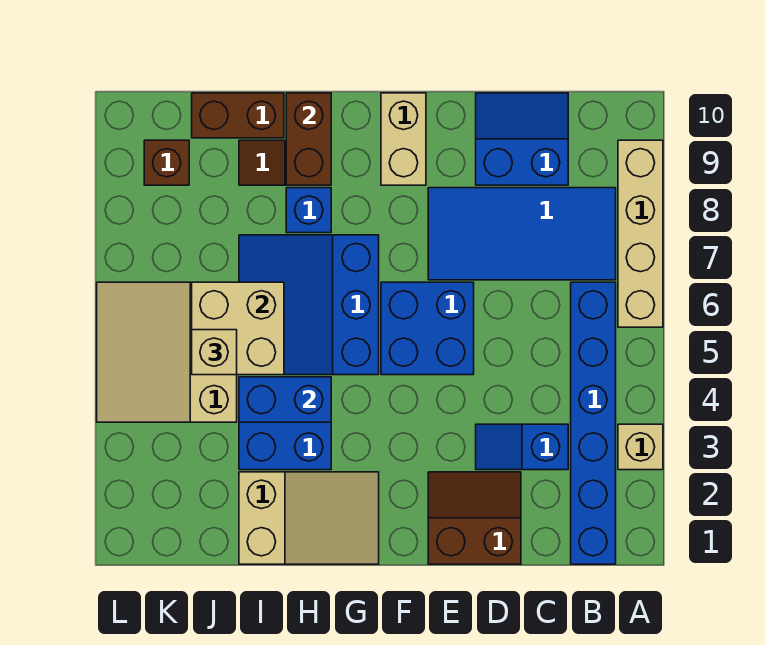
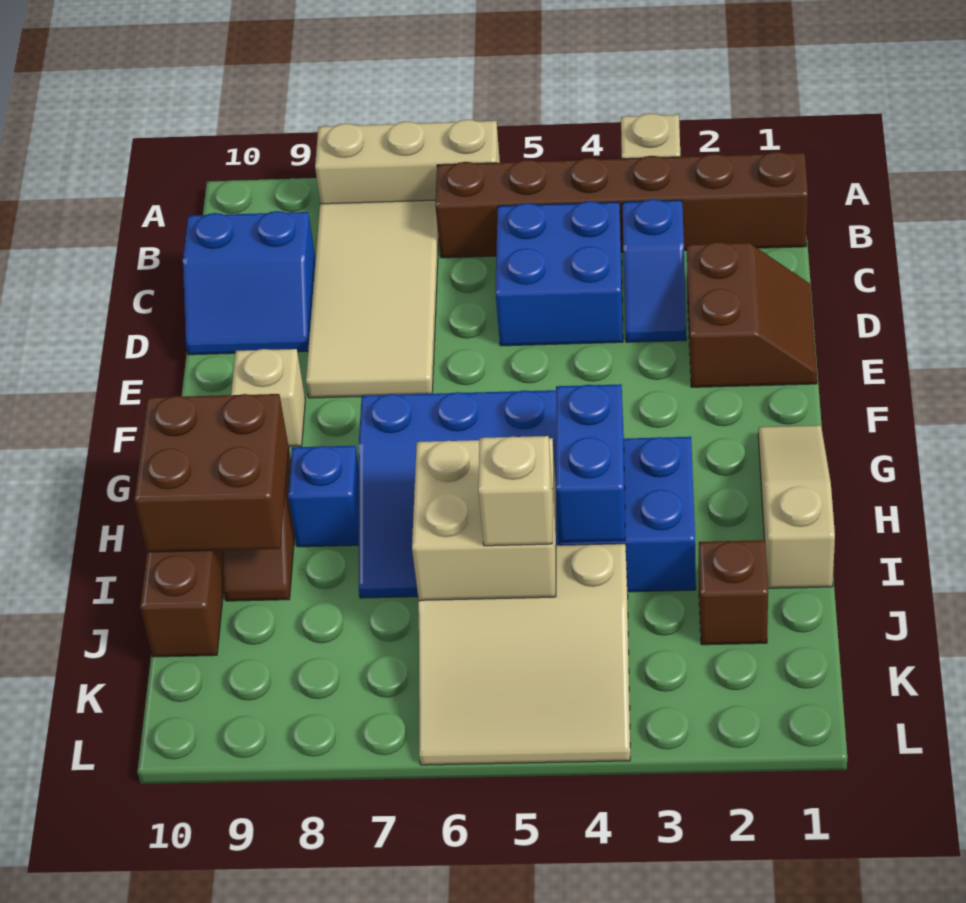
tan 1x4 brick [618,140,663,327] -> tan 1x3 brick [315,120,500,204]
blue 1x6 brick [571,282,616,564] -> brown 1x6 brick [435,152,808,258]
blue 2x4 tile [428,188,616,280] -> tan 2x4 tile [306,200,439,398]
blue 2x2 slope [476,93,568,185] -> blue 2x2 slope turned to [183,211,316,355]
brown 2x2 slope [428,472,521,564] -> brown 2x2 slope turned to [687,242,817,387]
blue 2x2 brick [381,282,474,375] -> blue 2x2 brick moved to [496,201,623,346]
tan 1x2 brick [381,93,426,185] -> tan 1x1 brick [231,349,305,447]
tan 2x3 slope [239,472,379,564] -> tan 1x3 slope [758,425,835,588]
brown 1x2 brick [286,93,331,185] -> brown 2x2 brick [134,394,289,552]
brown 1x1 brick [144,140,189,185] -> brown 1x1 brick moved to [699,540,768,645]

